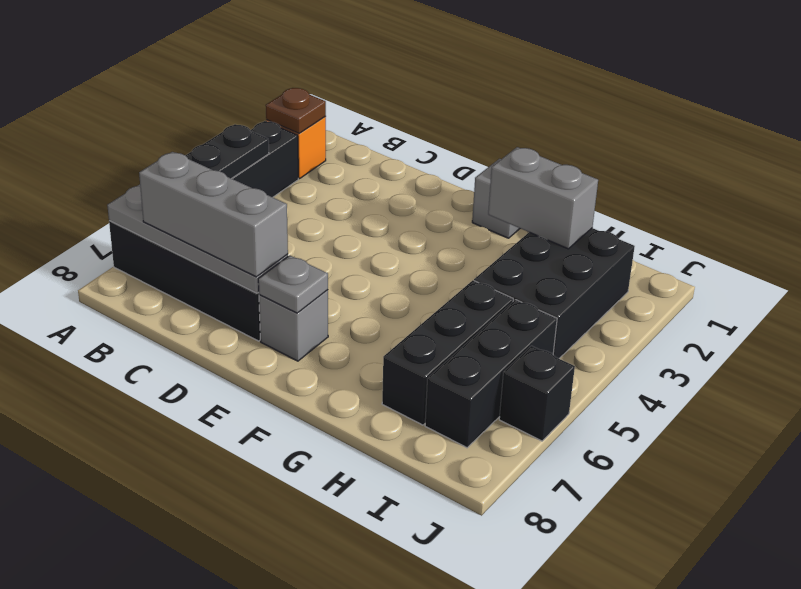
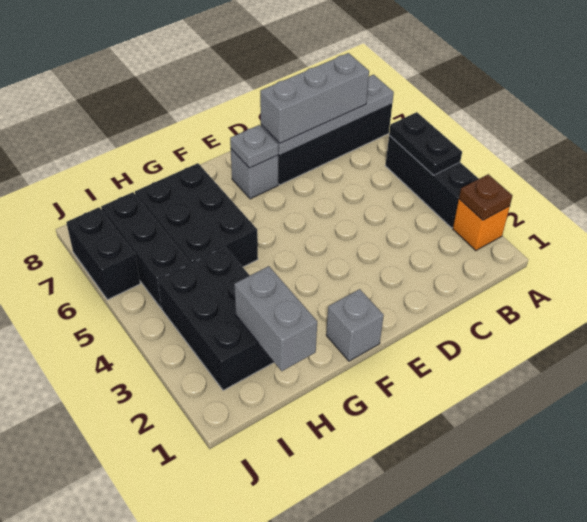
grey 1x2 brick [488,147,598,249] -> grey 1x2 brick turned to [234,266,317,371]
black 1x3 brick [382,280,513,425] -> black 2x3 brick [135,163,258,267]
black 1x1 brick [499,346,575,441] -> black 1x2 brick [66,207,140,300]

